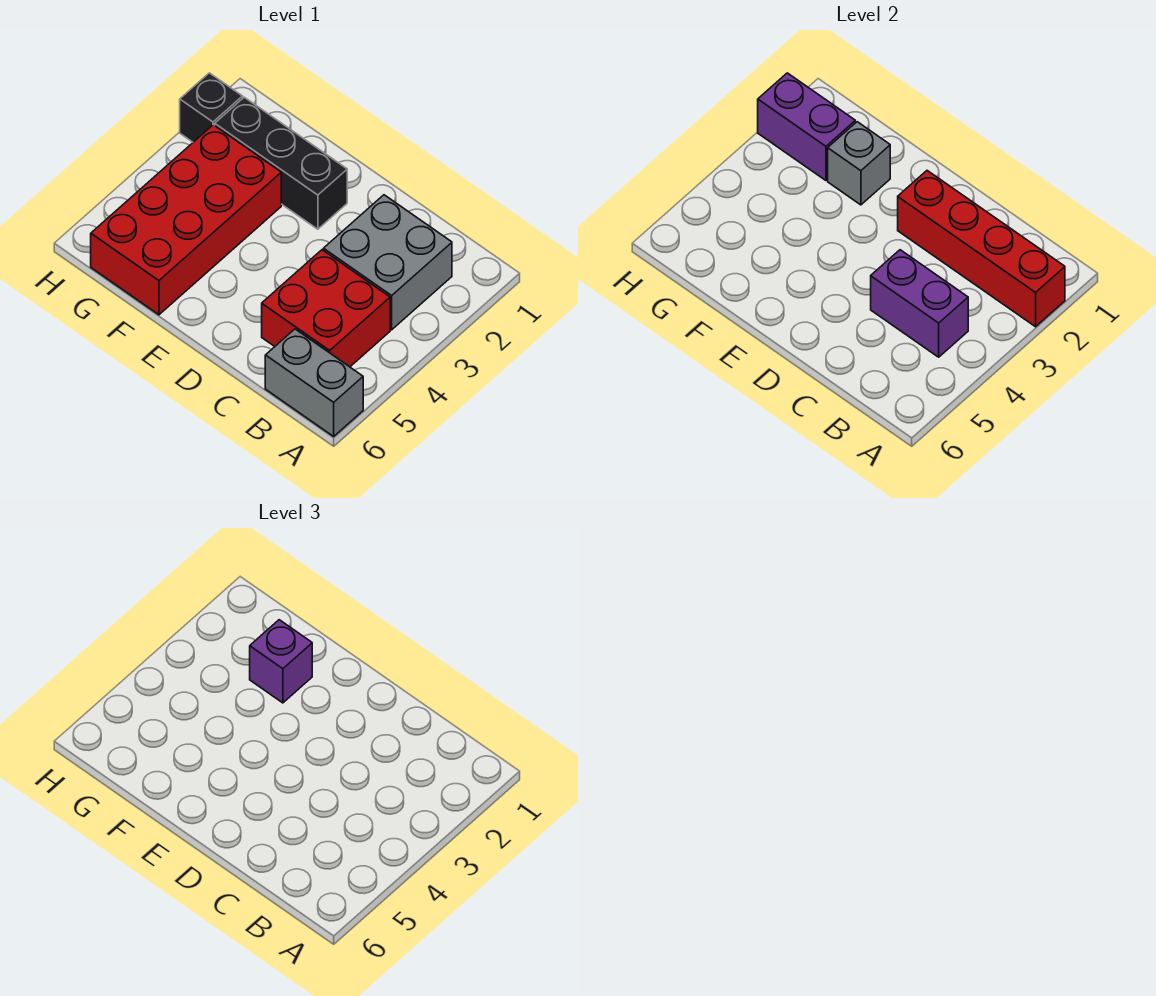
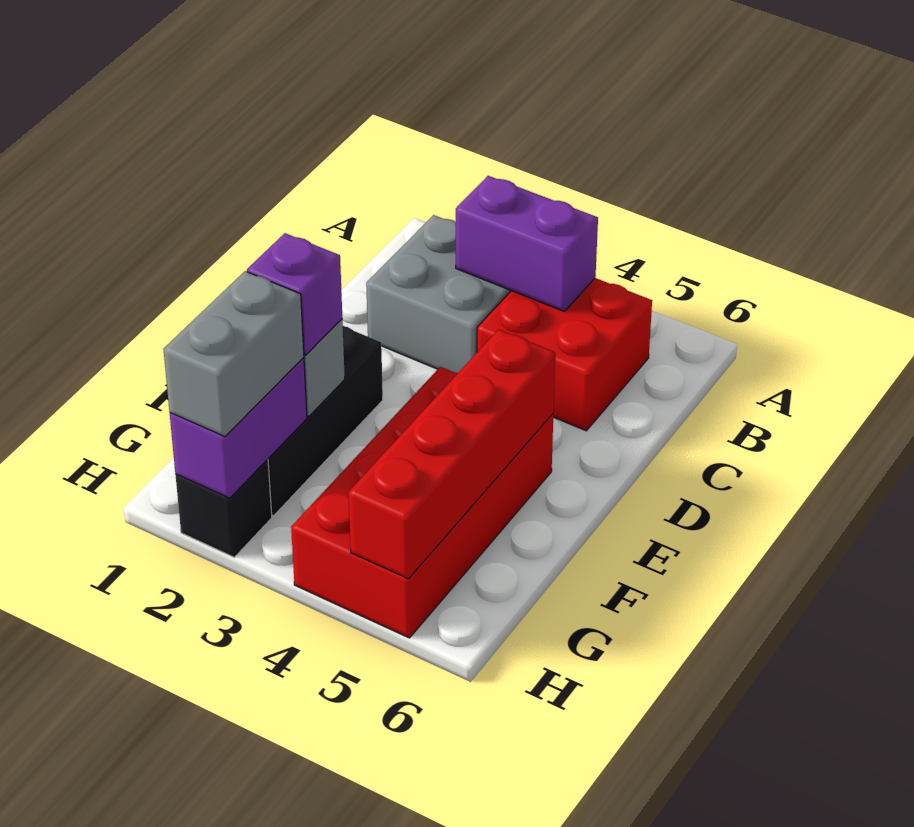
red 1x4 brick [898,171,1065,327] -> red 1x4 brick moved to [348,329,555,579]
grey 1x2 brick [265,329,363,436] -> grey 1x2 brick moved to [163,271,304,437]
purple 1x2 brick [871,250,968,357] -> purple 1x2 brick turned to [456,176,598,312]
red 2x4 brick [91,125,281,315] -> red 2x4 brick turned to [291,367,553,638]

